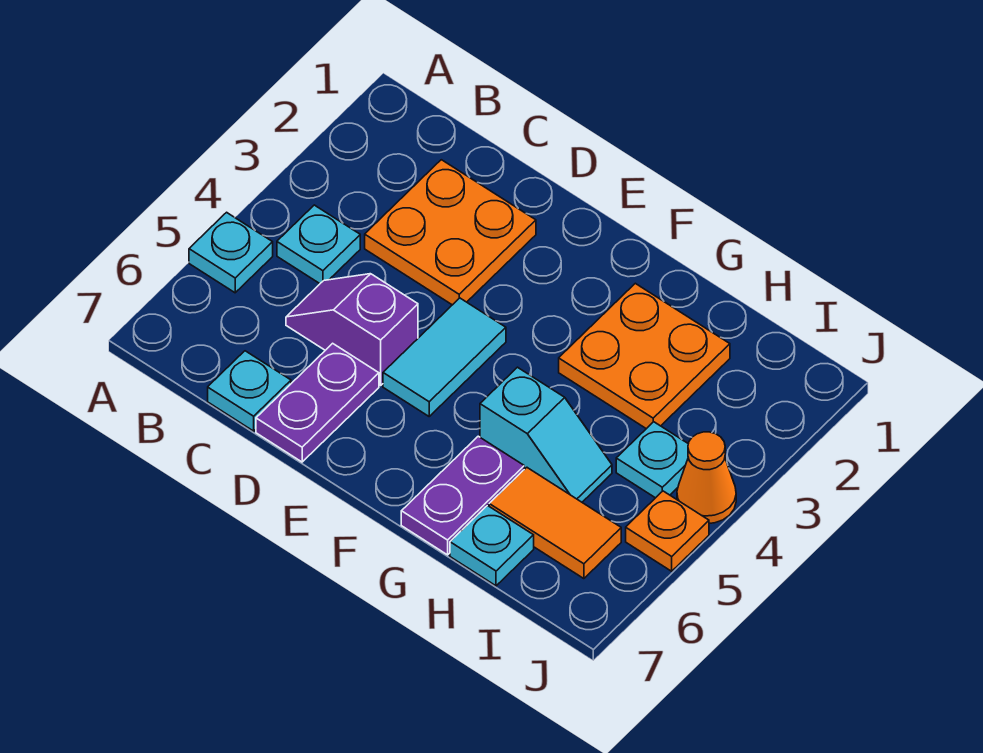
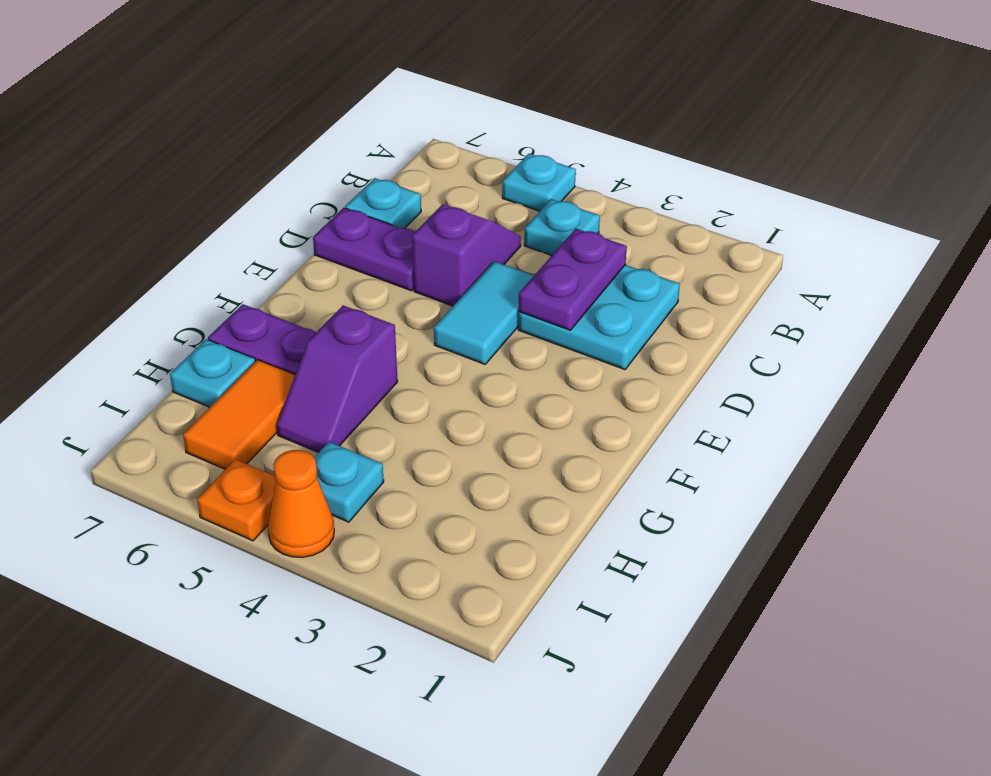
orange 2x2 plate [365,160,536,305] -> cyan 2x2 plate [518,265,680,369]
none -> purple 1x2 plate [519,229,627,330]
cyan 1x2 tile [383,298,506,416] -> cyan 1x2 tile turned to [434,261,534,364]
orange 2x2 plate [559,283,730,429] -> none
cyan 1x2 slope [480,367,612,502] -> purple 1x2 slope [277,305,398,452]

